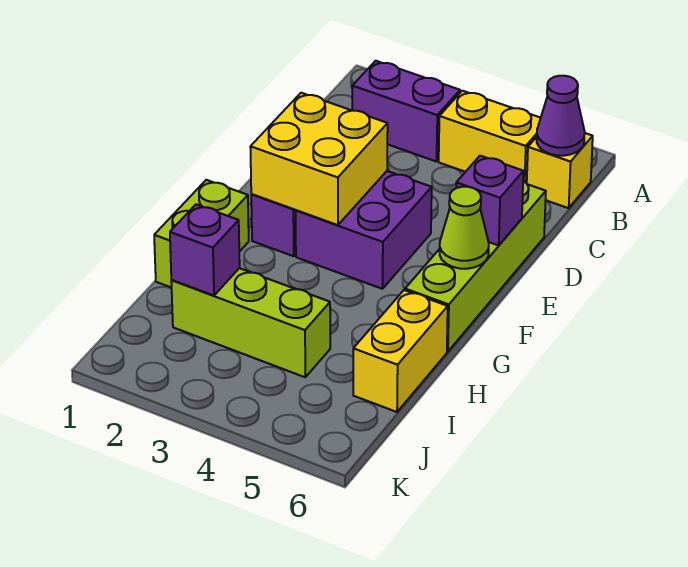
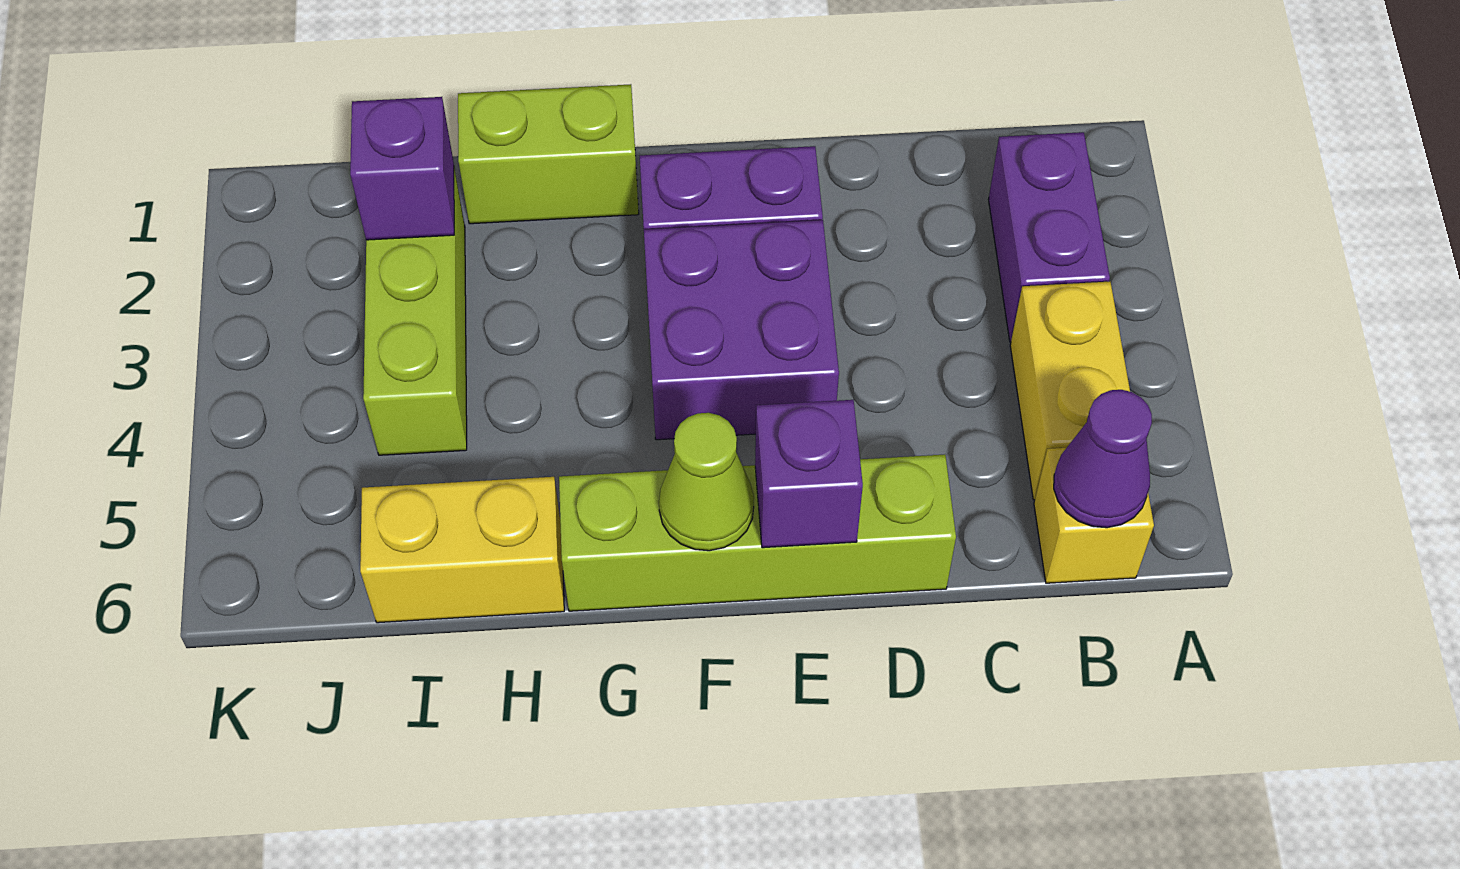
yellow 2x2 brick [250,93,388,225] -> none

